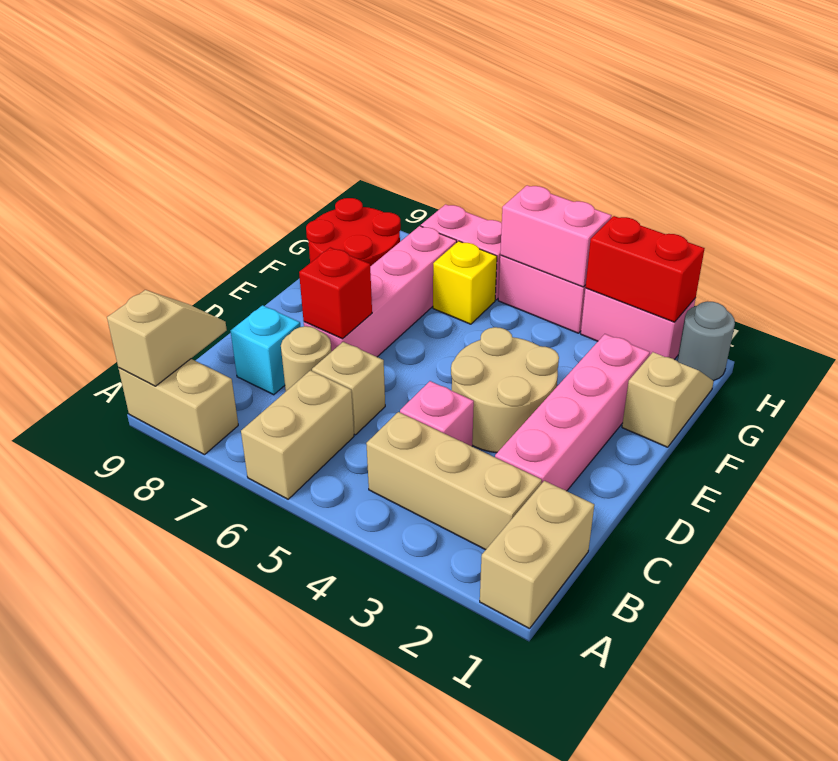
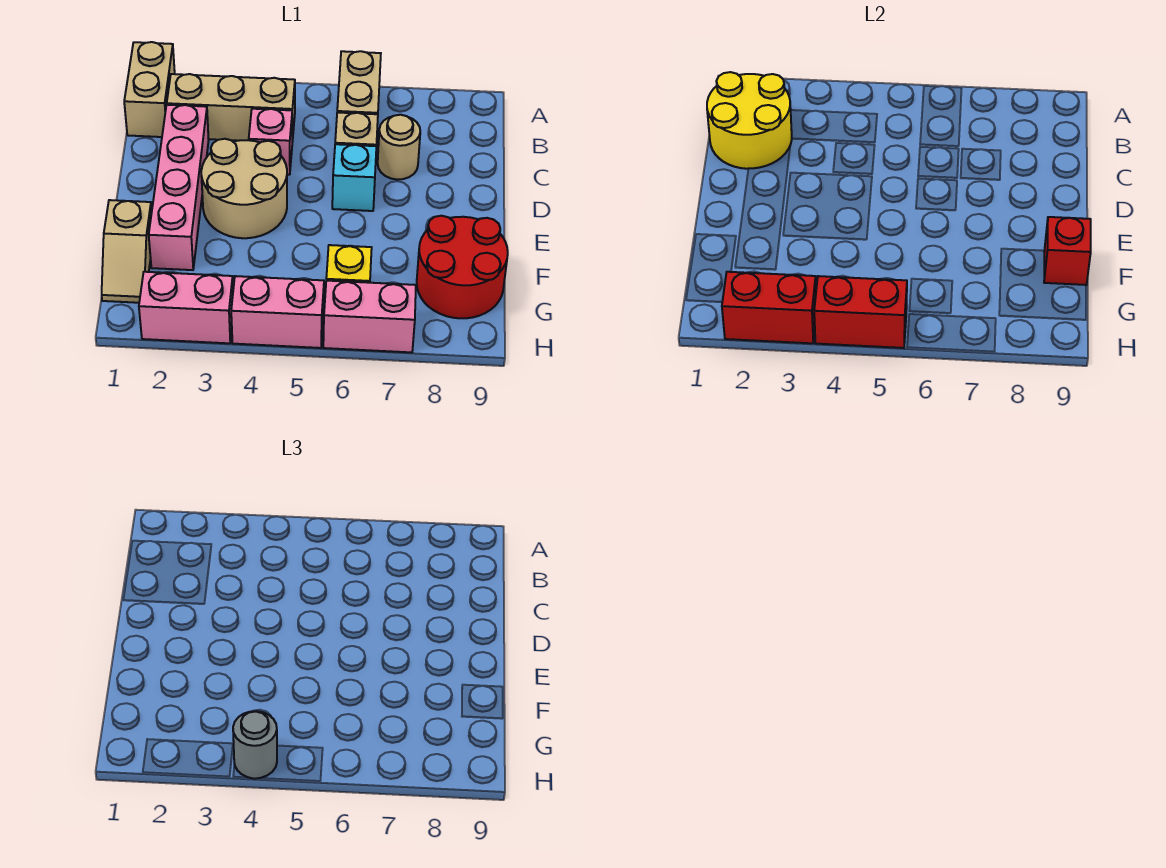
tan 1x2 brick [118,359,238,455] -> none
tan 1x2 slope [107,290,227,386] -> none
none -> yellow 2x2 round brick [707,72,792,169]
cyan 1x1 brick [231,305,300,395] -> cyan 1x1 brick moved to [332,144,376,211]
pink 1x4 brick [304,226,457,357] -> none
red 1x1 brick [299,247,372,339] -> red 1x1 brick moved to [1044,217,1091,285]
grey 1x1 round brick [677,301,735,381] -> grey 1x1 round brick moved to [233,711,277,779]
pink 1x2 brick [500,185,612,287] -> red 1x2 brick [814,276,907,348]

